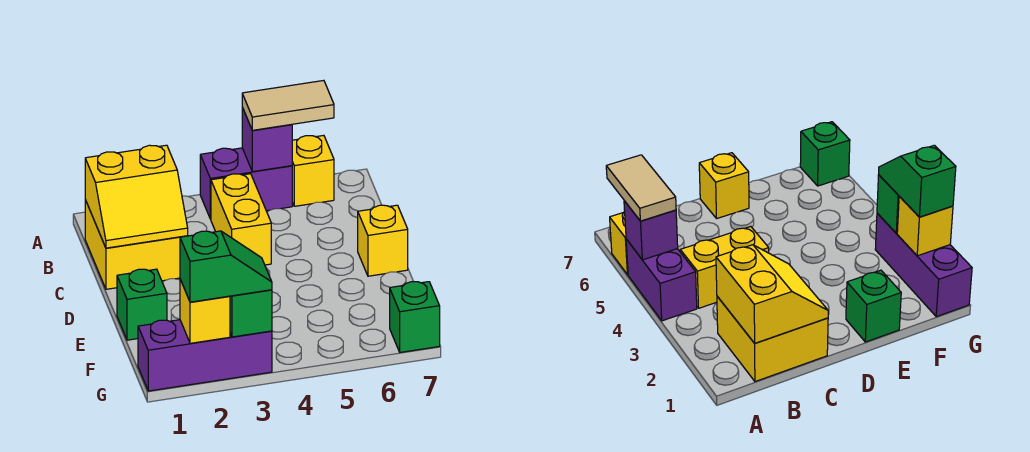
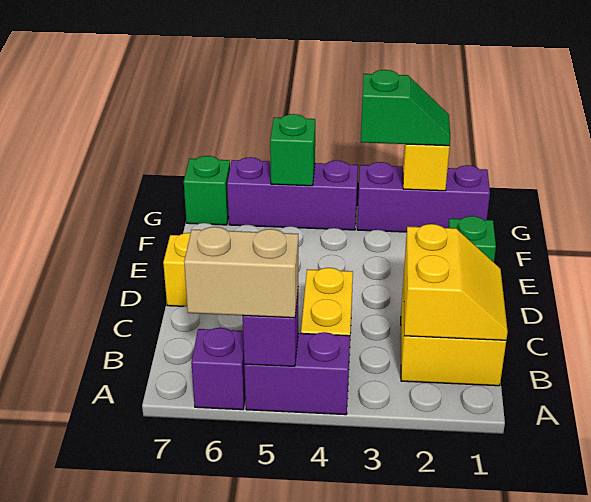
tan 1x2 tile [242,80,334,130] -> tan 1x2 brick [184,227,298,318]
yellow 1x1 brick [292,135,334,206] -> purple 1x1 brick [191,328,245,410]
yellow 2x2 slope [85,145,188,248] -> yellow 2x2 slope turned to [404,224,508,340]
green 1x2 slope [180,231,272,302] -> green 1x2 slope turned to [361,70,450,146]
green 1x1 brick [230,290,272,337] -> green 1x1 brick moved to [270,114,315,186]
none -> purple 1x3 brick [227,157,358,230]

